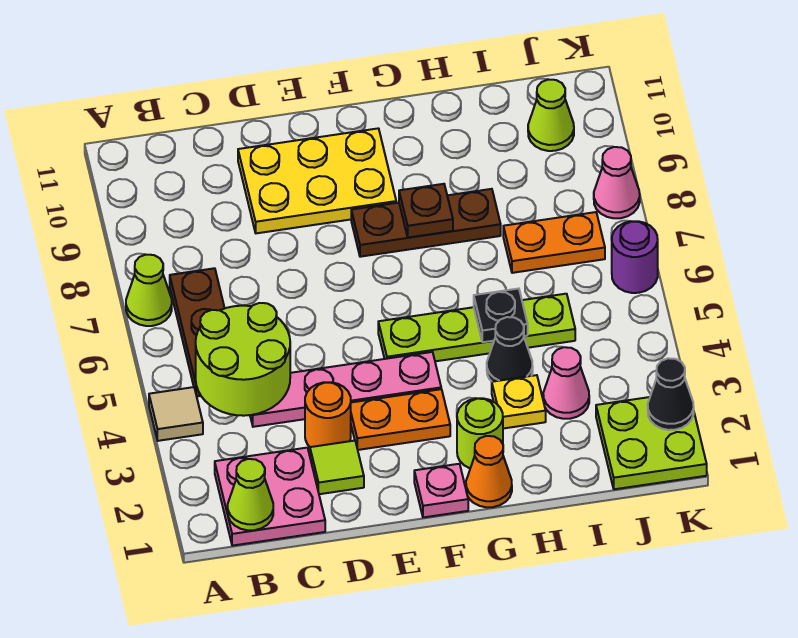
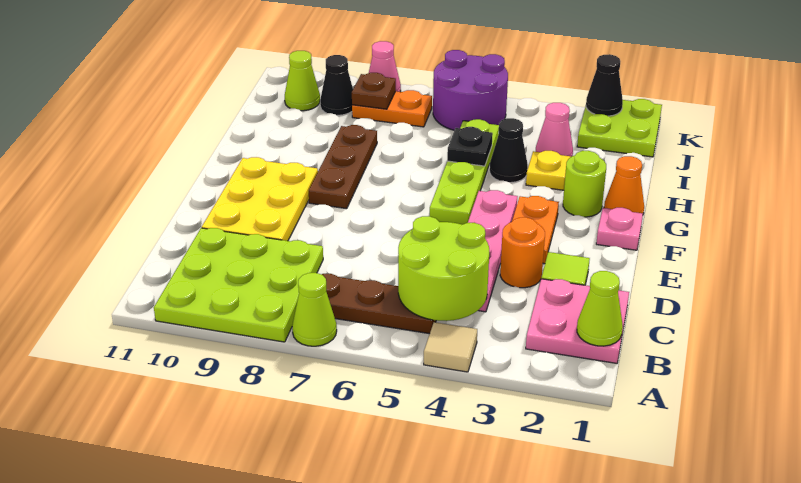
none -> lime 3x3 plate [154,228,323,342]
brown 1x1 plate [399,184,453,237] -> brown 1x1 plate moved to [352,73,396,109]
orange 1x2 plate [503,212,605,273] -> orange 1x2 plate turned to [352,90,432,127]
none -> black 1x1 cone [320,55,353,115]
purple 1x1 round brick [612,221,658,293] -> purple 2x2 round brick [433,50,508,130]

